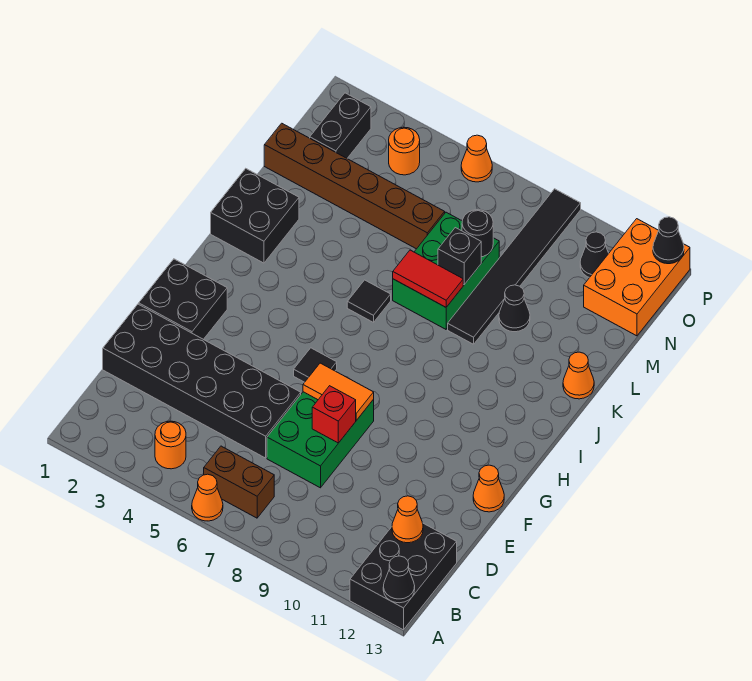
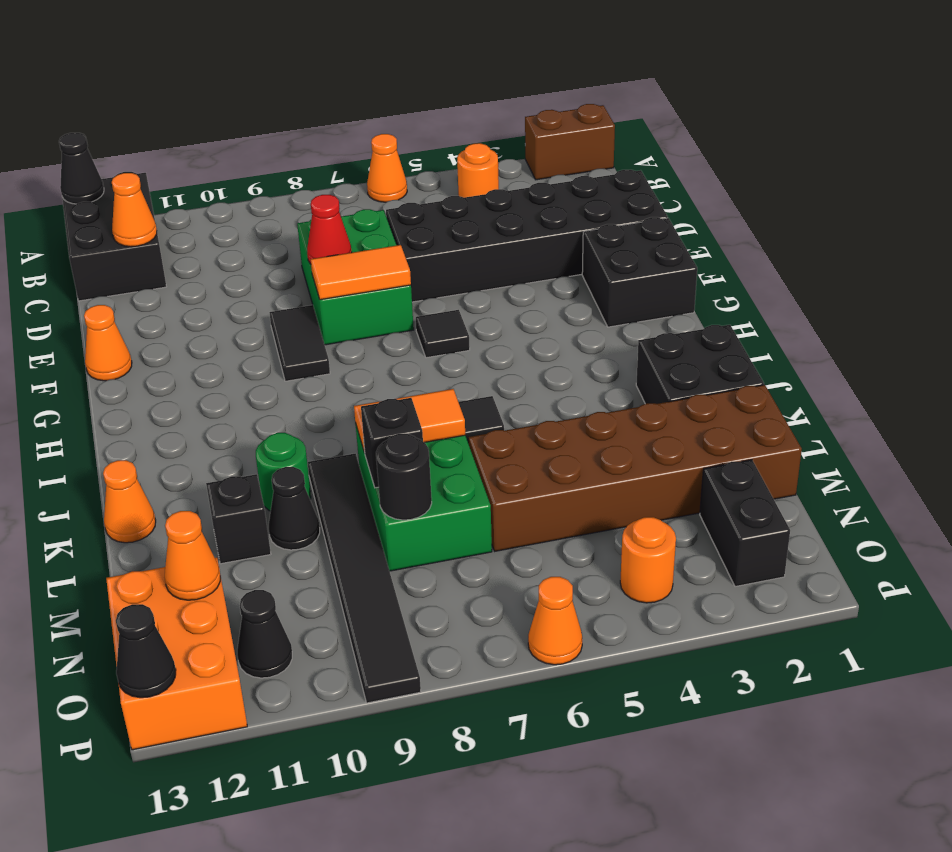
brown 1x2 brick [204,446,274,518] -> brown 1x2 brick moved to [525,104,615,180]
red 1x1 brick [312,386,356,443] -> red 1x1 cone [307,195,352,264]
none -> black 1x2 tile [269,305,330,381]
red 1x2 tile [393,250,463,307] -> orange 1x2 tile [354,389,465,453]
none -> green 1x1 round brick [256,433,311,511]
none -> black 1x1 brick [206,474,271,564]
brown 1x6 brick [264,123,445,249] -> brown 2x6 brick [469,385,802,551]
none -> orange 1x1 cone [165,511,220,600]

